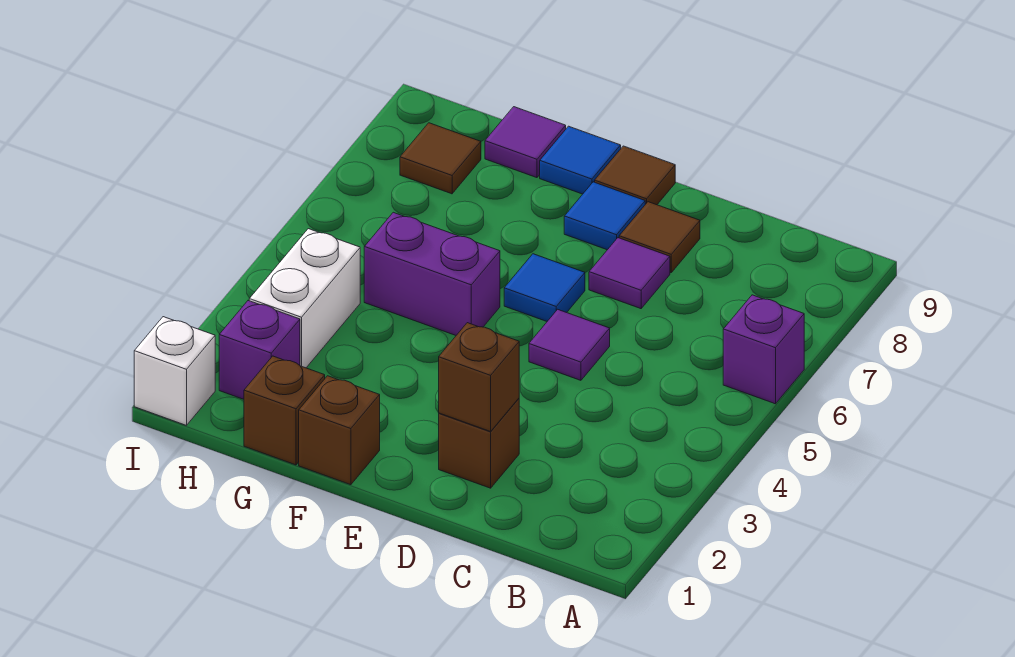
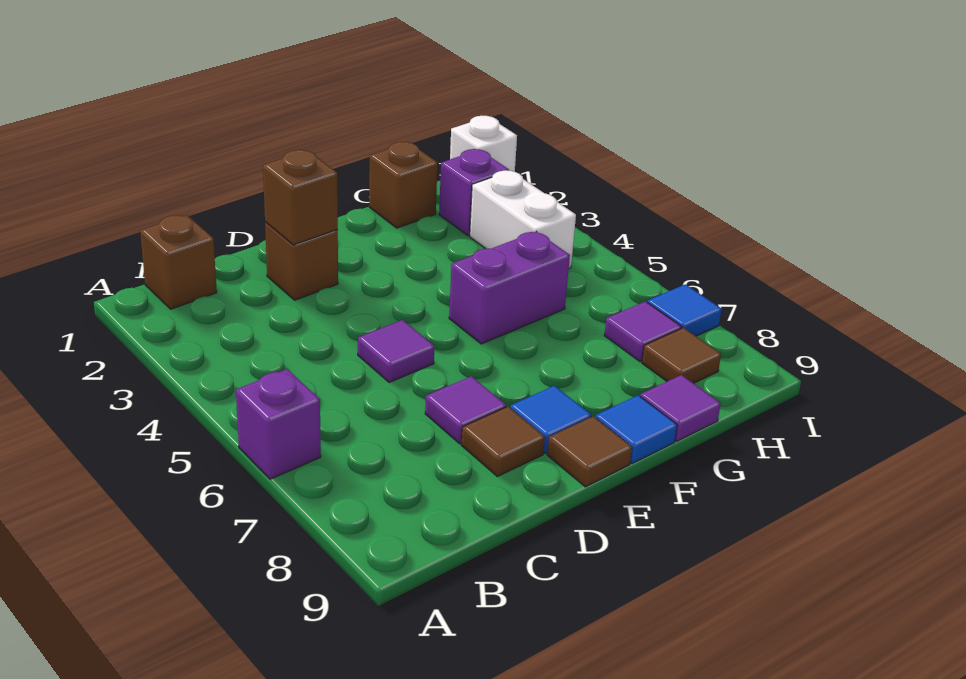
blue 1x1 tile [504,254,585,321] -> blue 1x1 tile moved to [647,284,721,336]
brown 1x1 brick [299,376,380,485] -> brown 1x1 brick moved to [140,215,217,309]
none -> purple 1x1 tile [604,301,681,362]

